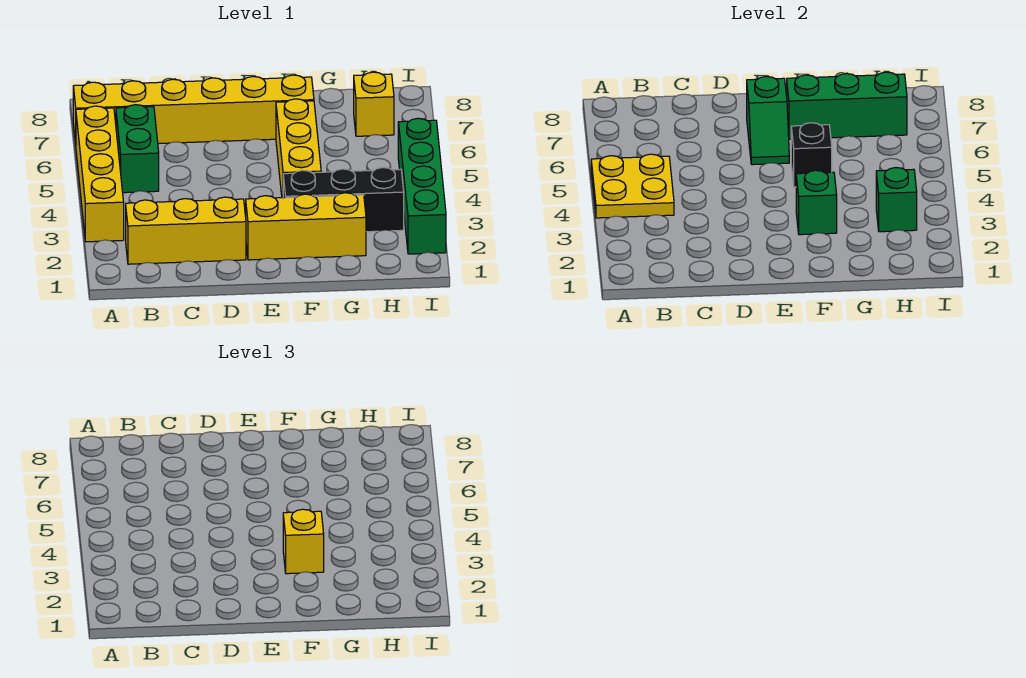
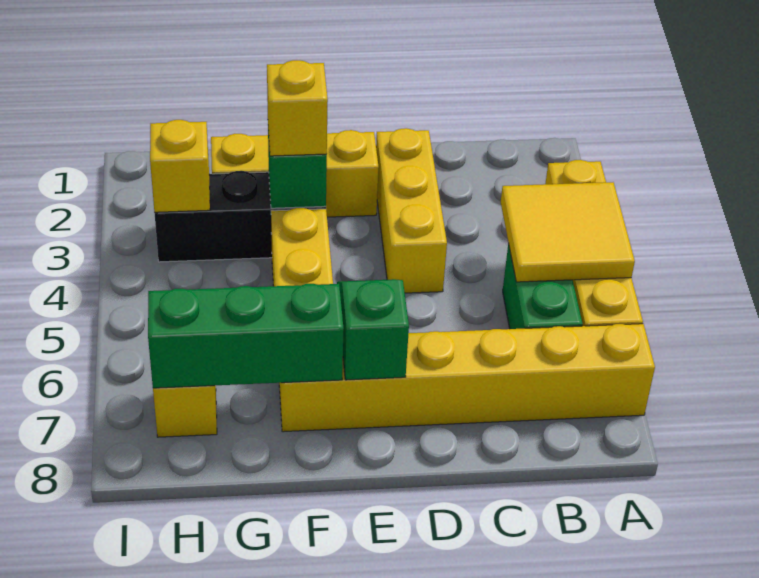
yellow 2x2 plate [591,154,674,218] -> yellow 2x2 tile [501,182,635,282]
yellow 1x3 brick [126,197,246,264] -> yellow 1x3 brick turned to [376,128,447,293]
black 1x1 brick [791,123,832,187] -> none
green 1x1 brick [876,168,917,232] -> yellow 1x1 brick [150,120,210,212]
green 1x4 brick [398,118,446,254] -> none

